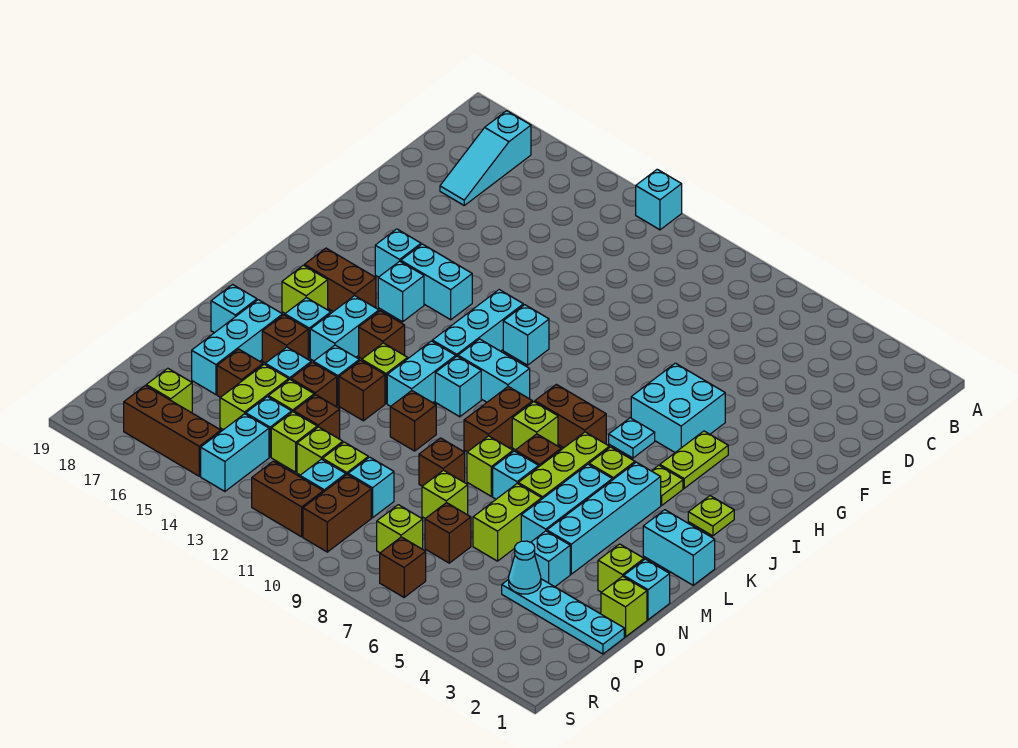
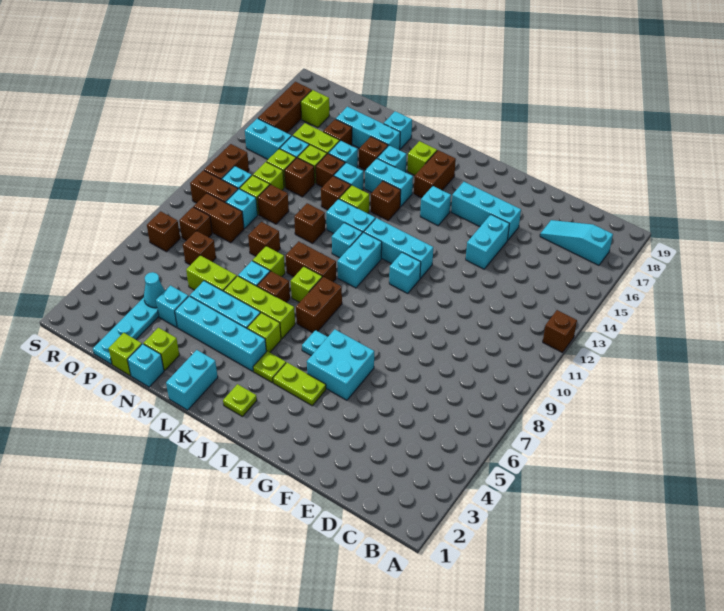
cyan 1x1 brick [636,169,682,230] -> brown 1x1 brick [543,310,577,353]
cyan 1x2 brick [401,244,472,320] -> cyan 1x2 brick moved to [466,215,509,269]
cyan 1x1 brick [375,229,421,277] -> cyan 1x3 brick [451,182,521,241]
lime 1x1 brick [422,470,468,518] -> none
none -> brown 1x1 brick [258,184,289,224]
none -> brown 1x2 brick [194,193,244,243]
lime 1x1 brick [377,505,423,553] -> brown 1x1 brick [179,207,212,241]

